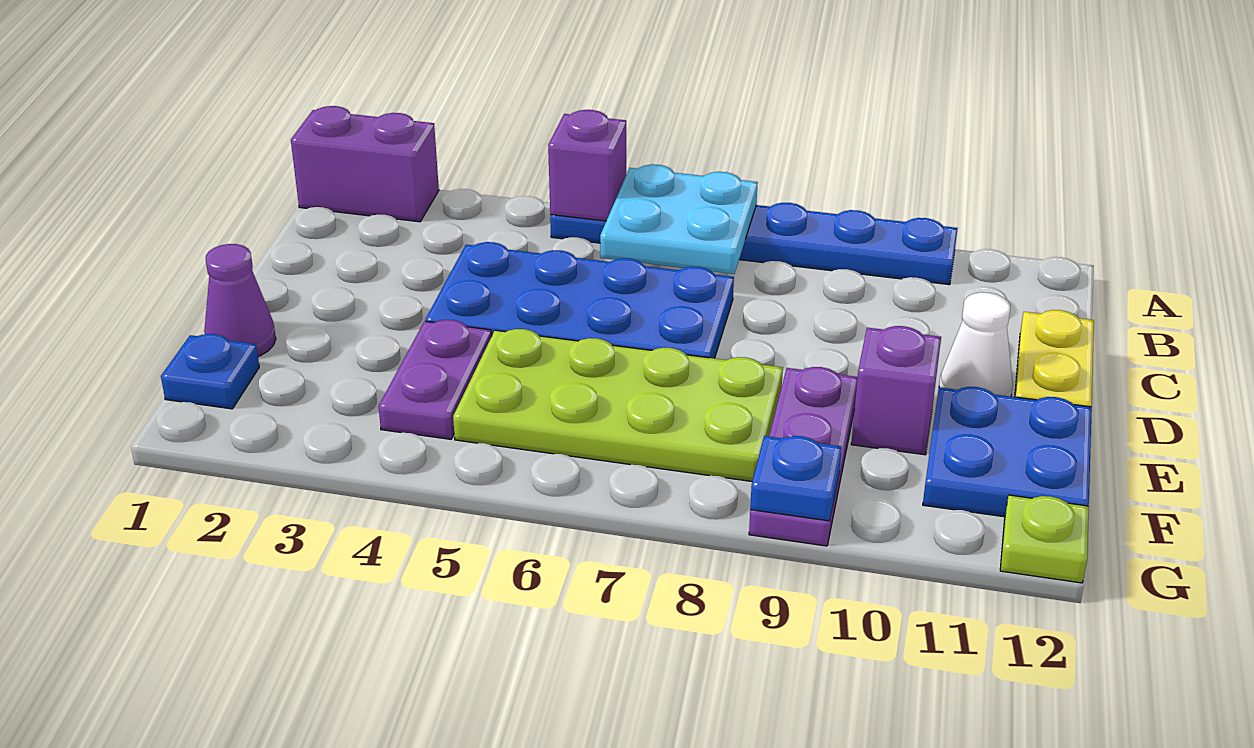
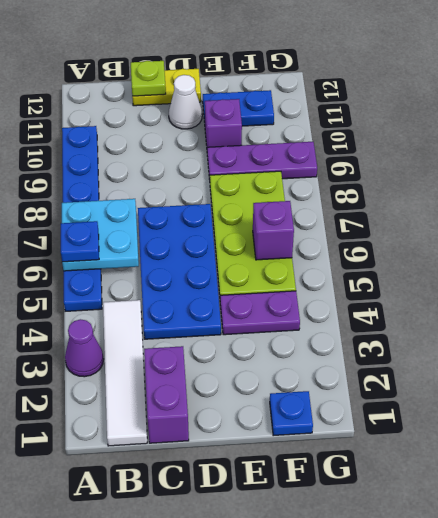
purple 1x2 brick [291,106,439,222] -> purple 1x2 brick moved to [144,346,189,443]
purple 1x1 brick [548,110,626,221] -> purple 1x1 brick moved to [253,201,294,260]
none -> white 1x4 tile [103,300,147,446]
purple 1x1 cone [204,244,276,357] -> purple 1x1 cone moved to [65,319,104,377]
blue 2x2 plate [923,387,1092,517] -> blue 1x2 plate [203,90,274,126]
blue 1x1 plate [750,436,842,521] -> blue 1x1 plate moved to [61,221,99,262]
lime 1x1 plate [1000,495,1089,583] -> lime 1x1 plate moved to [131,61,166,96]

